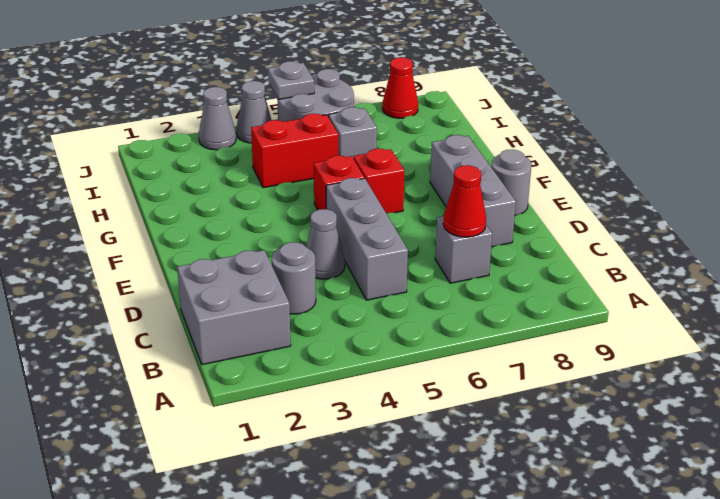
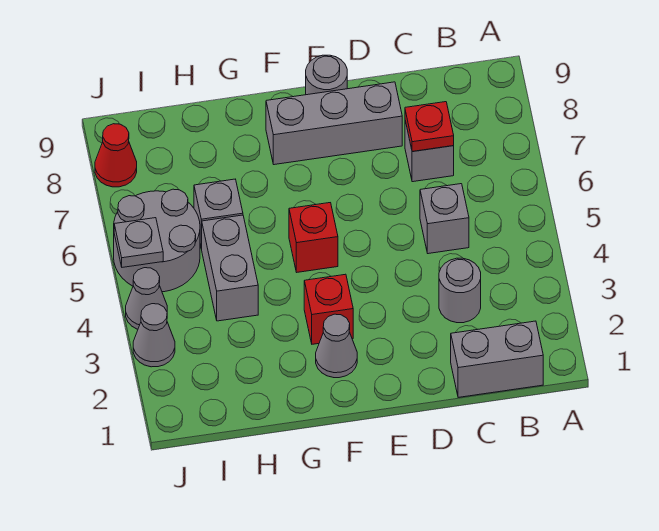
grey 2x2 brick [177,250,291,365] -> grey 1x2 brick [451,321,543,397]
grey 1x3 brick [326,178,408,300] -> grey 1x1 brick [420,184,469,254]
red 1x1 cone [443,165,486,237] -> red 1x1 plate [405,102,454,152]
grey 1x1 cone [306,209,345,279] -> grey 1x1 cone moved to [316,314,357,378]
red 1x1 brick [354,148,404,213] -> red 1x1 brick moved to [304,274,353,344]
red 1x2 brick [251,114,338,188] -> grey 1x2 brick [202,215,258,321]

